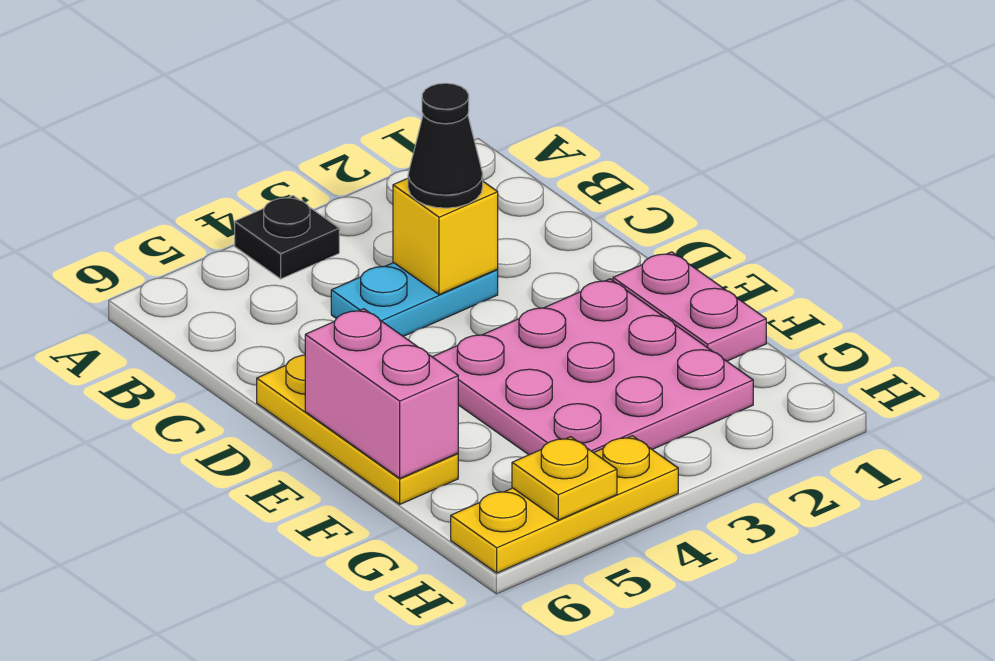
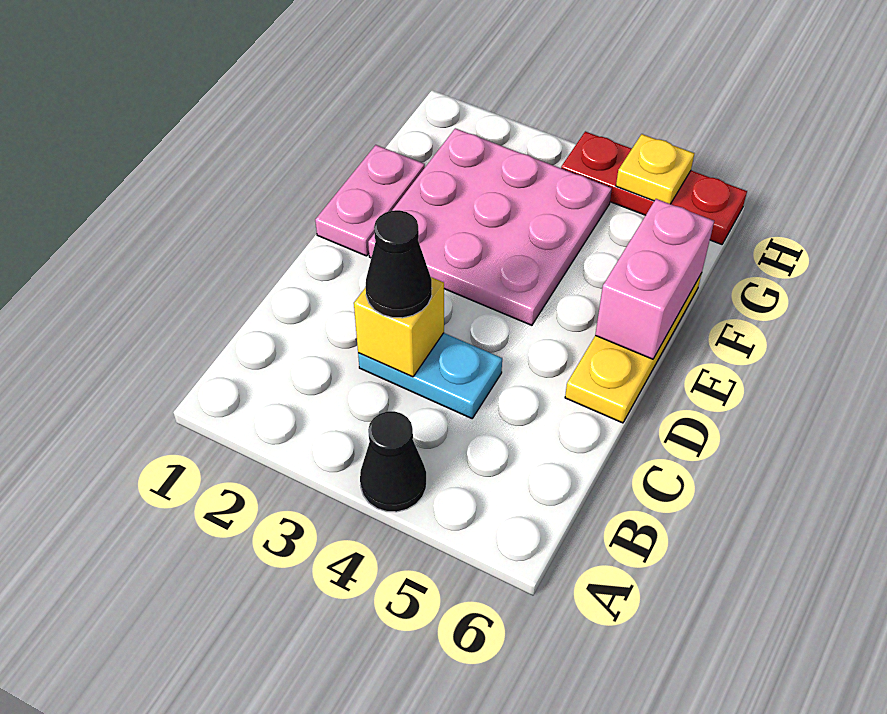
black 1x1 plate [235,196,339,279] -> black 1x1 cone [360,411,426,512]
yellow 1x3 plate [451,436,678,573] -> red 1x3 plate [561,131,747,244]

